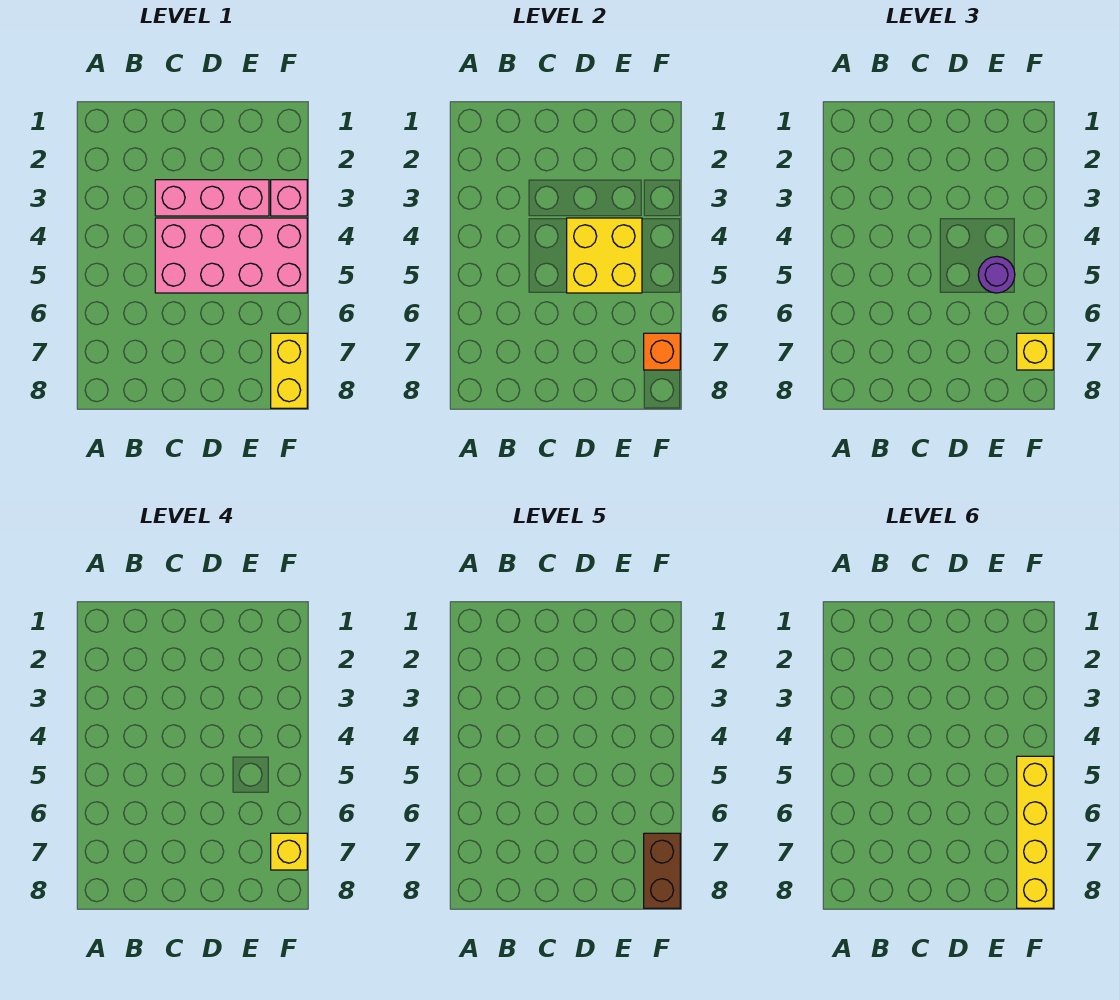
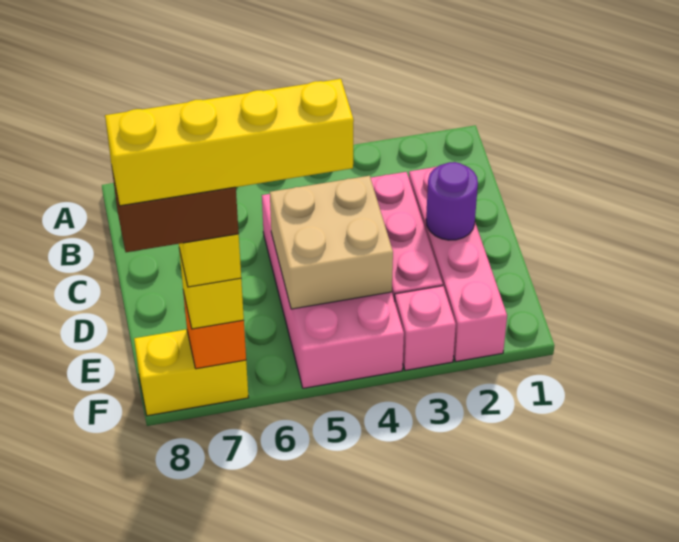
none -> pink 1x4 brick [409,167,507,362]
yellow 2x2 brick [567,218,642,293] -> tan 2x2 brick [270,176,393,309]
purple 1x1 round brick [978,256,1015,293] -> purple 1x1 round brick moved to [426,162,478,240]

